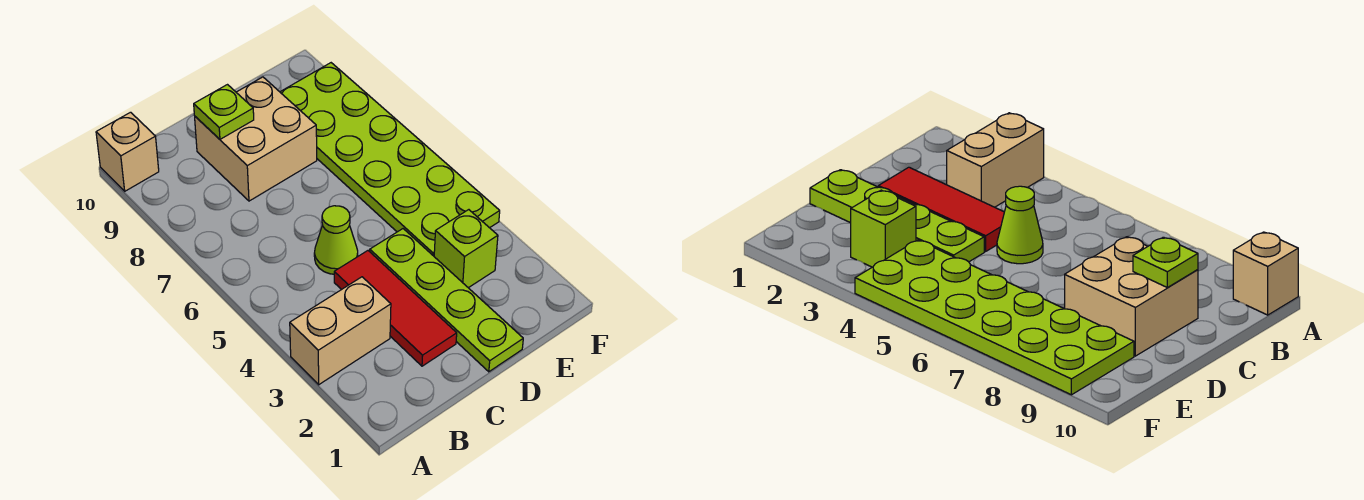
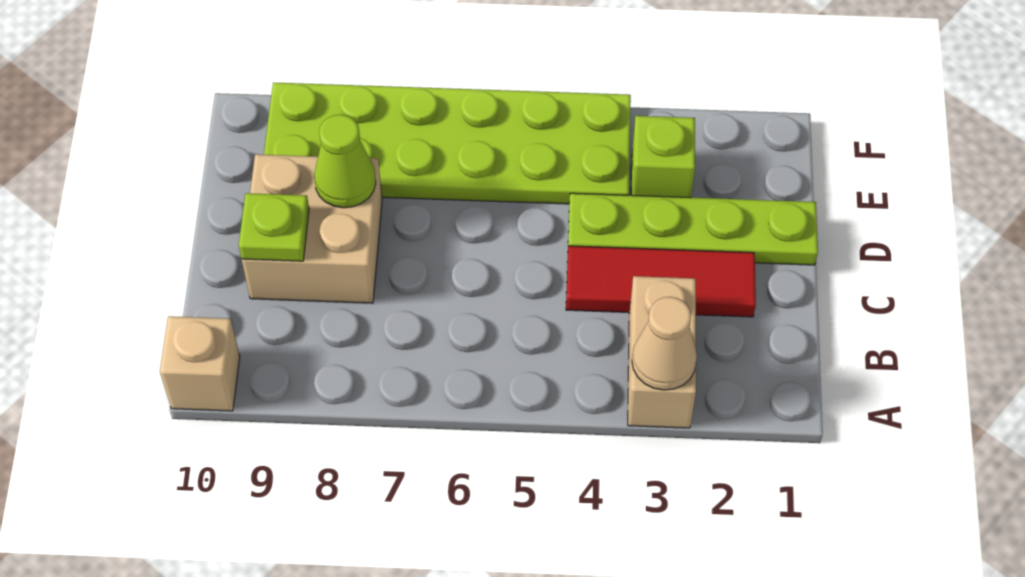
none -> tan 1x1 cone [632,297,697,390]
lime 1x1 cone [314,206,358,274] -> lime 1x1 cone moved to [314,115,376,208]

